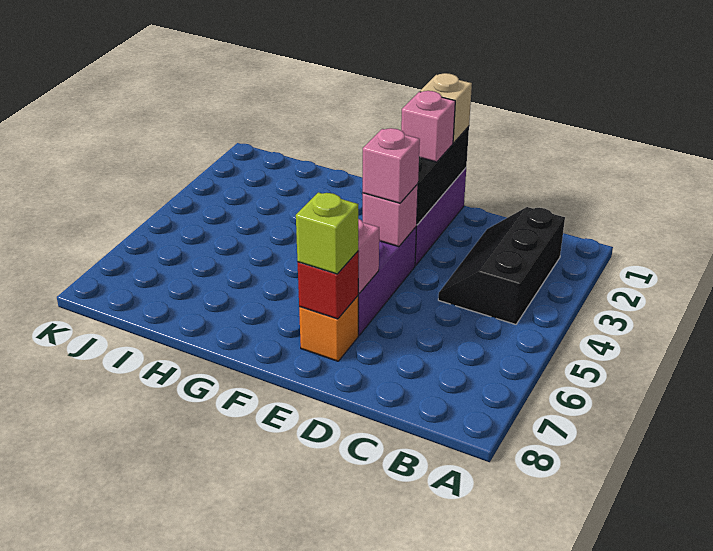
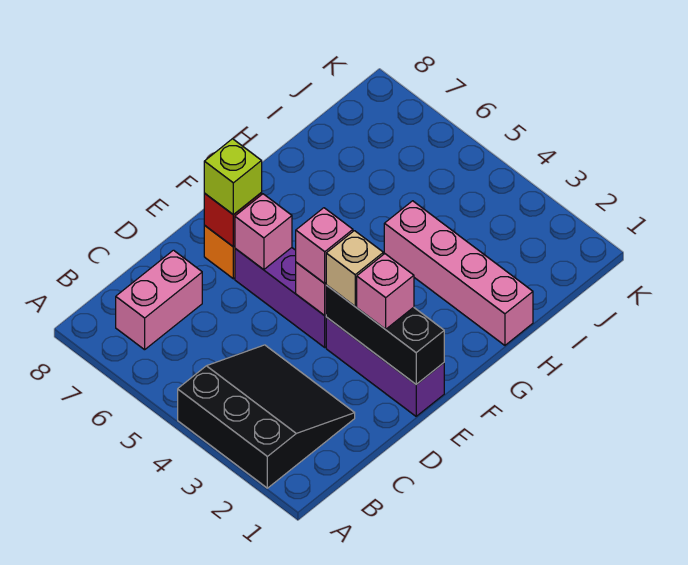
black 2x3 slope [438,207,565,324] -> black 3x3 slope [178,345,355,488]
none -> pink 1x2 brick [116,250,202,350]
tan 1x1 brick [420,73,472,143] -> tan 1x1 brick moved to [326,231,383,306]
none -> pink 1x4 brick [384,201,533,345]

